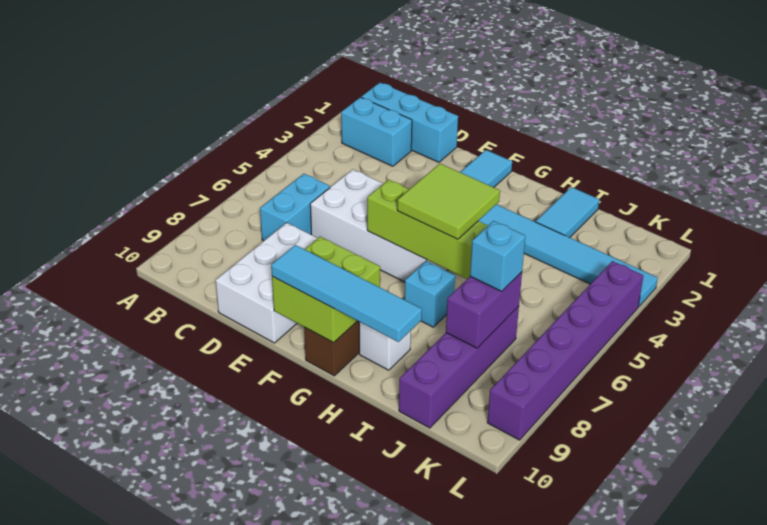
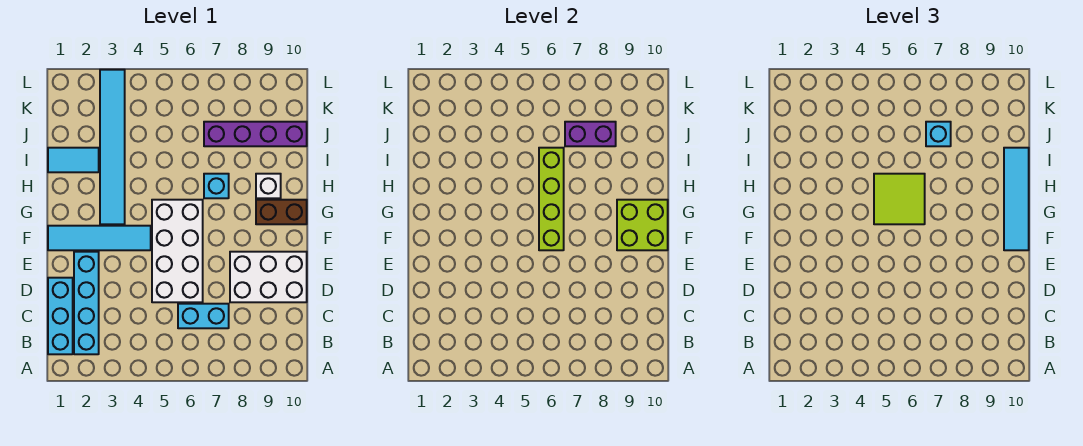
cyan 1x2 brick [341,97,412,166] -> cyan 1x4 brick [74,252,99,354]
purple 1x6 brick [487,261,643,440] -> none

